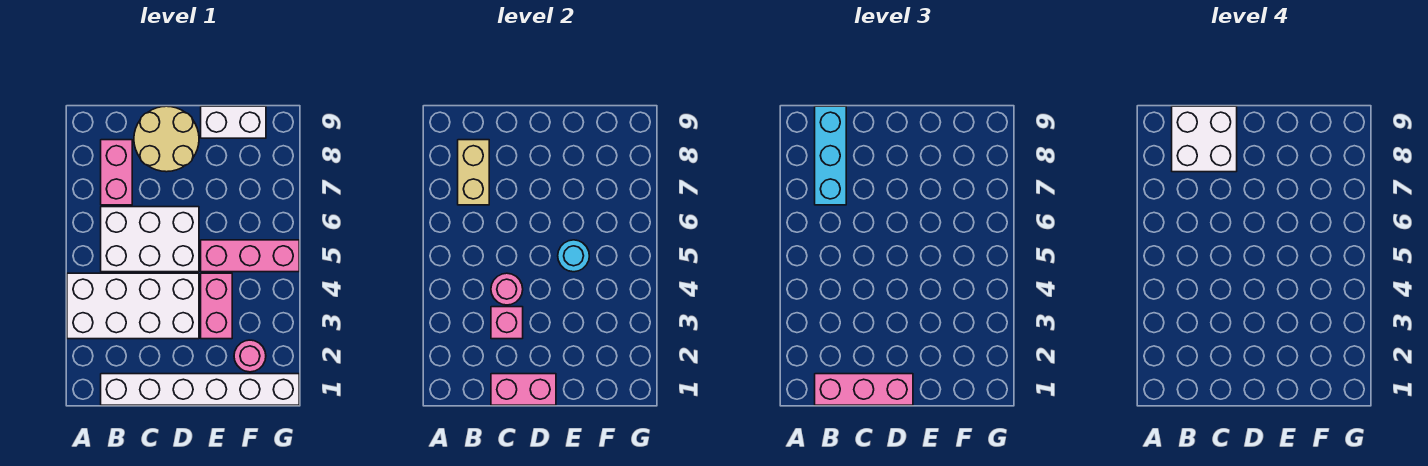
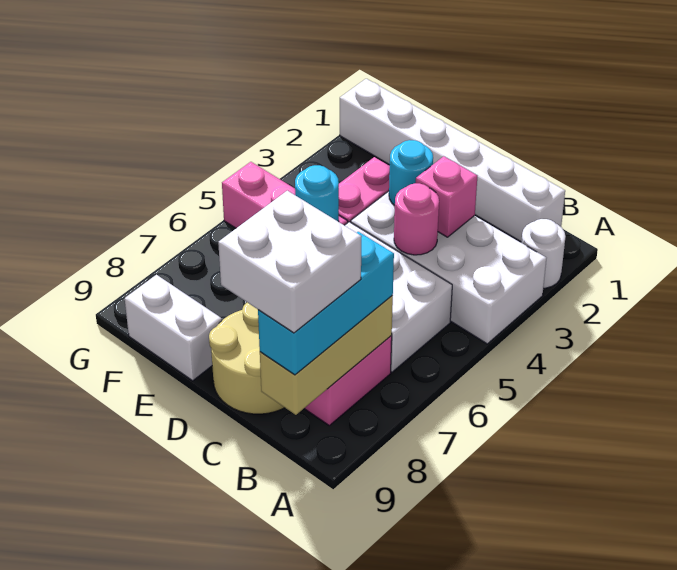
none -> white 1x1 round brick [521,219,566,288]
pink 1x3 brick [815,374,913,405] -> none
tan 1x2 brick [458,140,489,205] -> tan 1x3 brick [260,295,393,415]
pink 1x2 brick [491,374,556,405] -> none
none -> cyan 1x1 round brick [389,140,433,205]
pink 1x1 round brick [234,340,266,372] -> none

